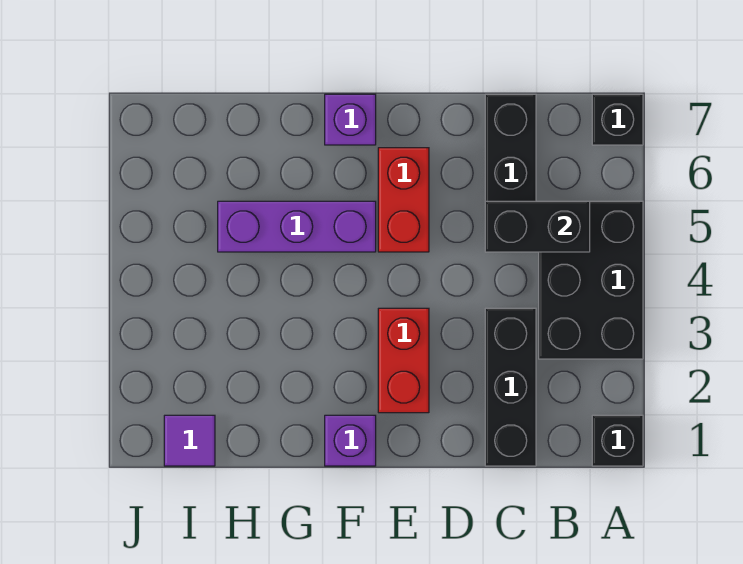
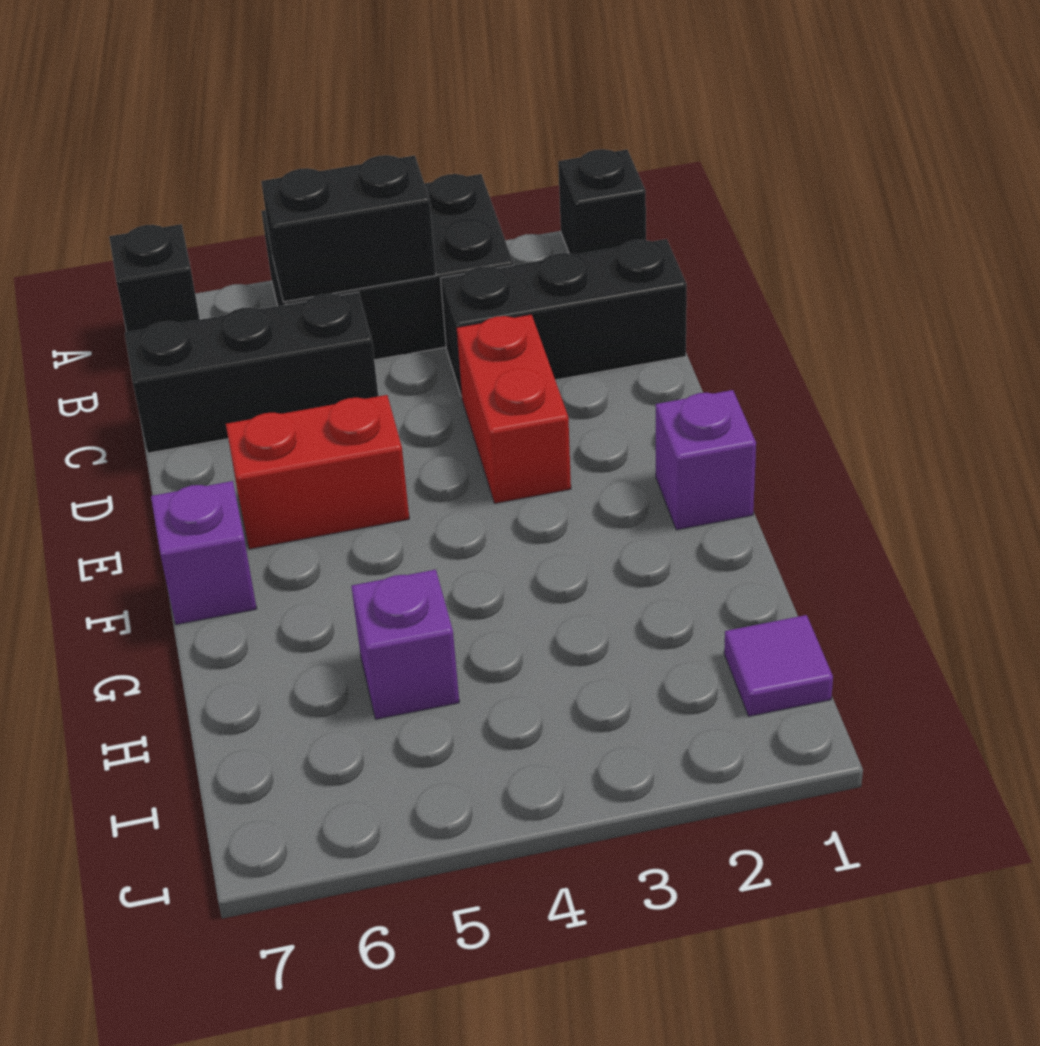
black 1x2 brick [485,201,590,252] -> black 1x2 brick turned to [261,155,436,302]
red 1x2 brick [378,308,429,413] -> red 1x2 brick turned to [456,314,571,503]
purple 1x3 brick [218,201,376,252] -> purple 1x1 brick [351,570,459,719]

